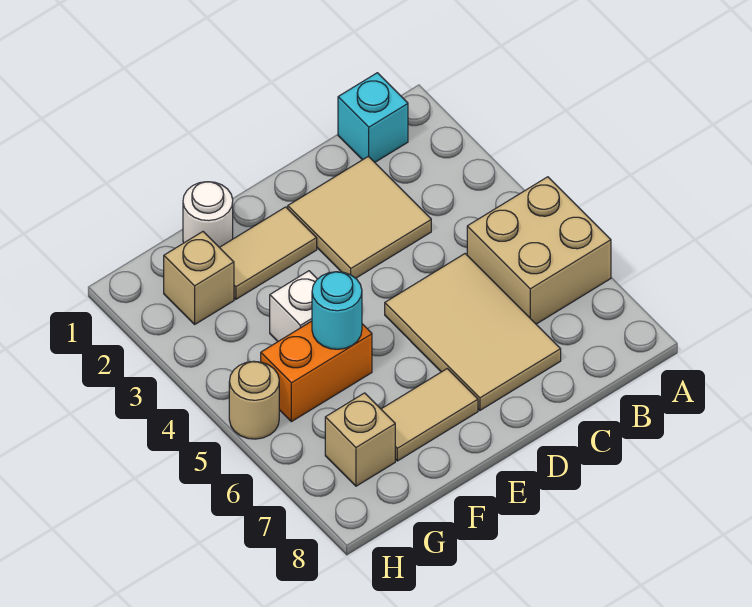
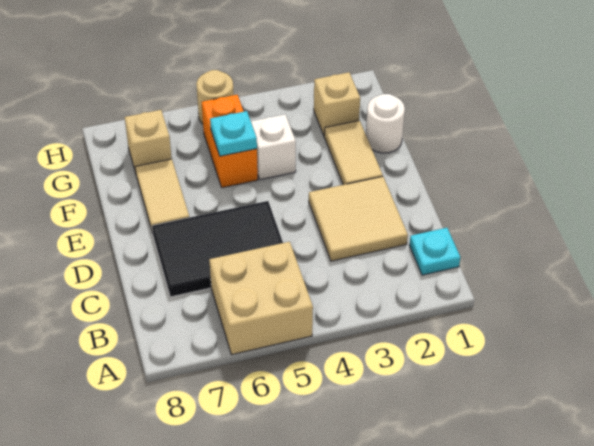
cyan 1x1 brick [338,73,408,162] -> cyan 1x1 plate [409,228,460,275]
tan 2x3 tile [385,254,561,410] -> black 2x3 tile [152,201,283,297]
cyan 1x1 round brick [312,272,362,349] -> cyan 1x1 plate [210,111,257,156]

